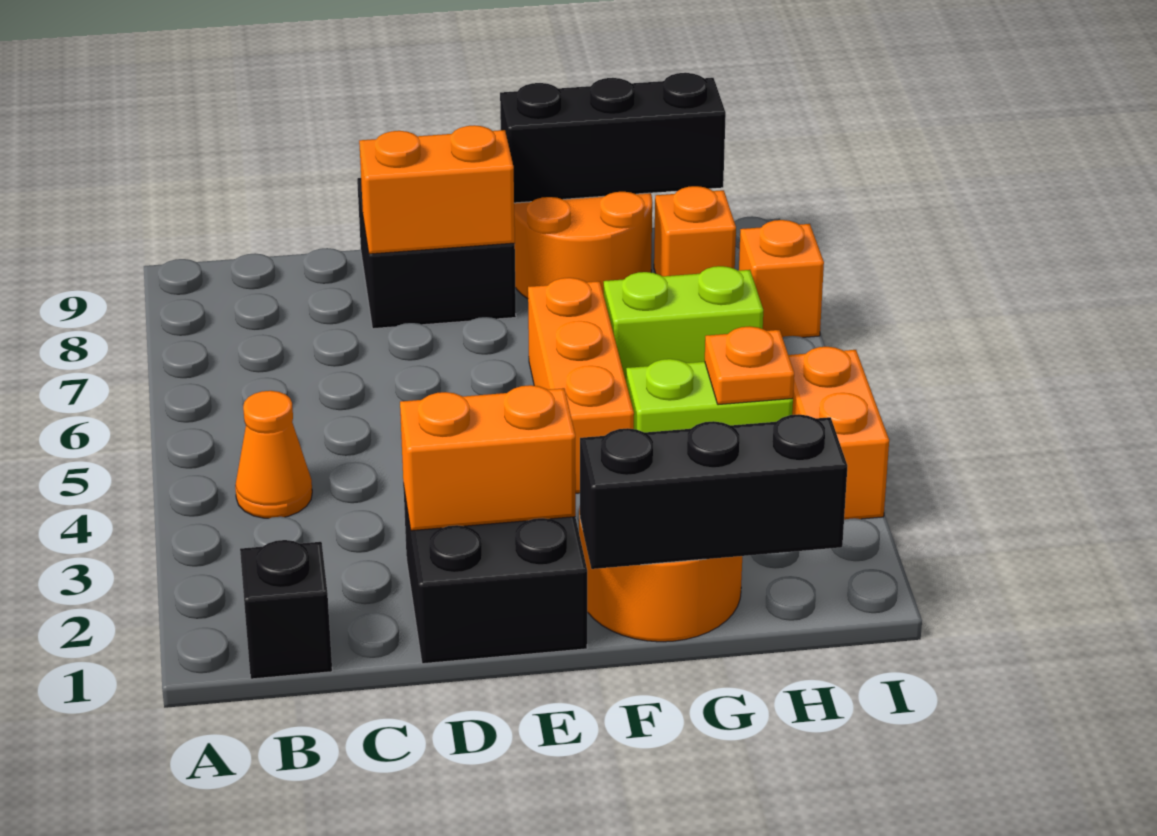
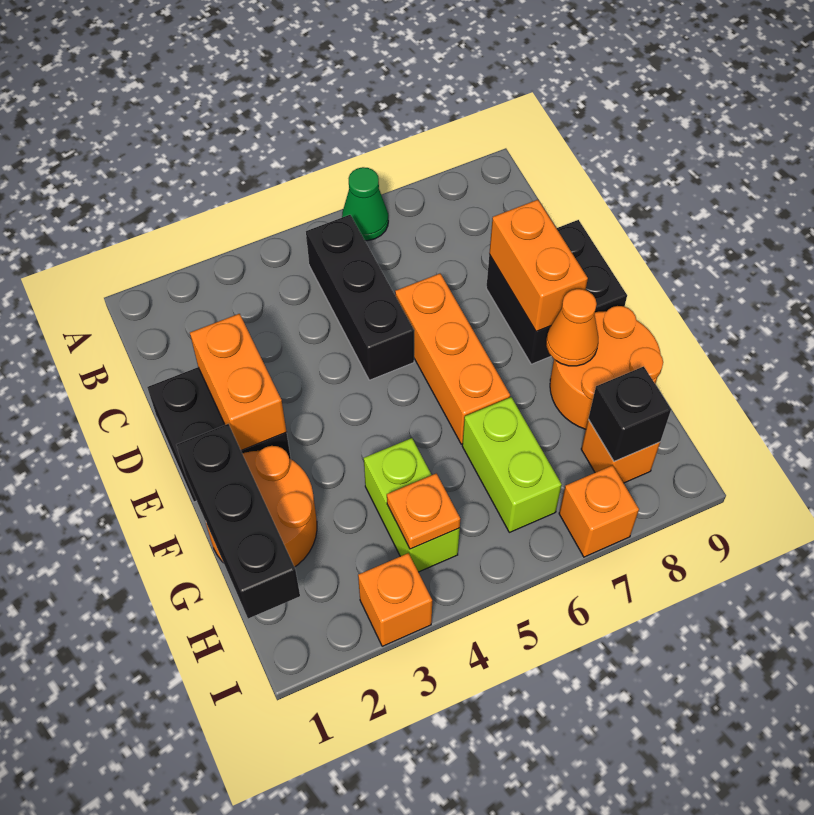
none -> green 1x1 cone [342,167,388,241]
black 1x1 brick [240,540,332,679] -> black 1x1 brick moved to [588,366,671,462]
orange 1x1 cone [235,391,312,518] -> orange 1x1 cone moved to [546,289,598,366]
orange 1x3 brick [528,278,634,493] -> orange 1x3 brick turned to [395,274,510,444]
black 1x3 brick [500,73,726,203] -> black 1x3 brick moved to [306,215,414,380]
orange 1x2 brick [788,347,889,520] -> orange 1x1 brick [358,553,432,646]

